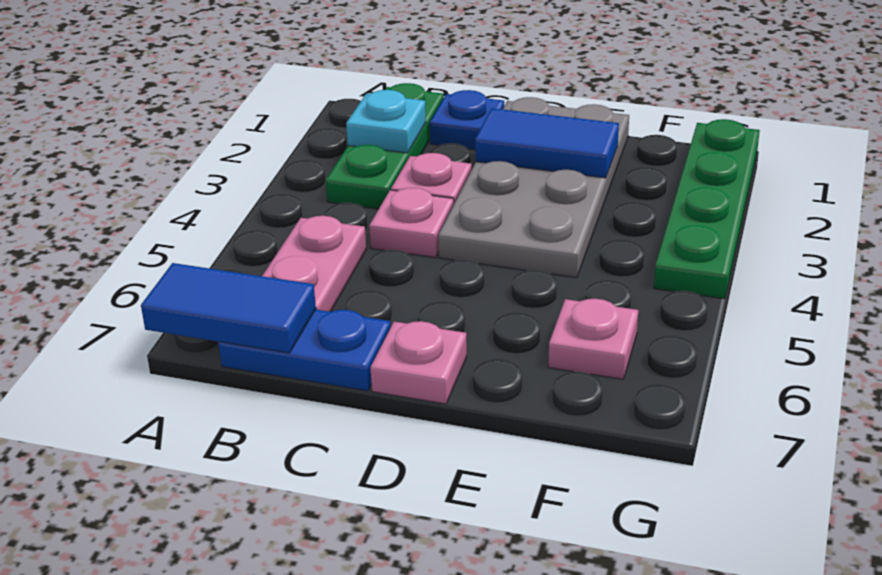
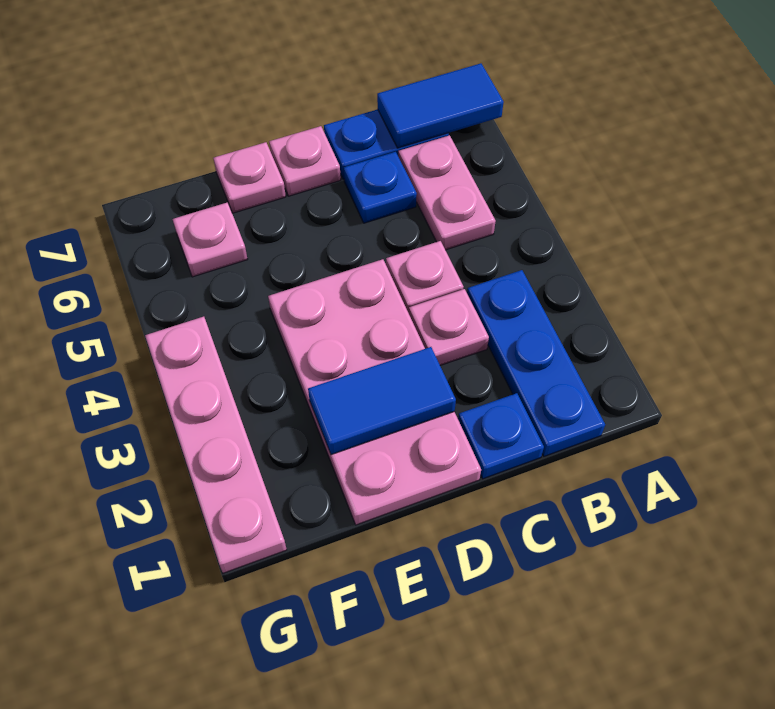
green 1x3 plate [326,83,444,209] -> blue 1x3 plate [467,270,605,456]
cyan 1x1 plate [346,90,426,153] -> none
none -> blue 1x1 plate [344,152,417,223]
grey 2x4 plate [438,97,629,278] -> pink 2x4 plate [268,259,481,525]
none -> pink 1x1 plate [213,142,286,213]
green 1x4 plate [654,119,760,299] -> pink 1x4 plate [145,317,287,573]

